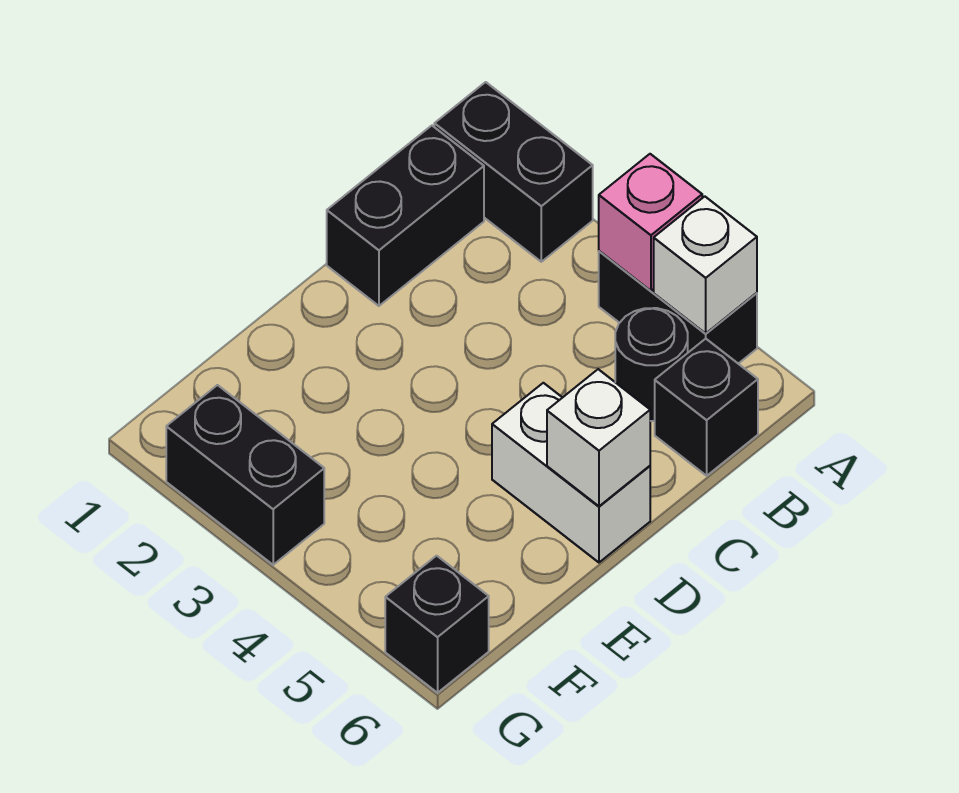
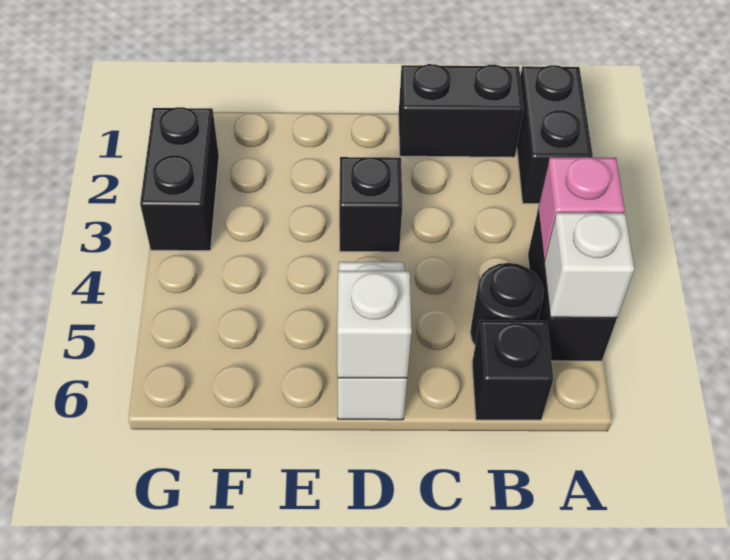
black 1x1 brick [385,556,489,693] -> black 1x1 brick moved to [339,157,402,252]

